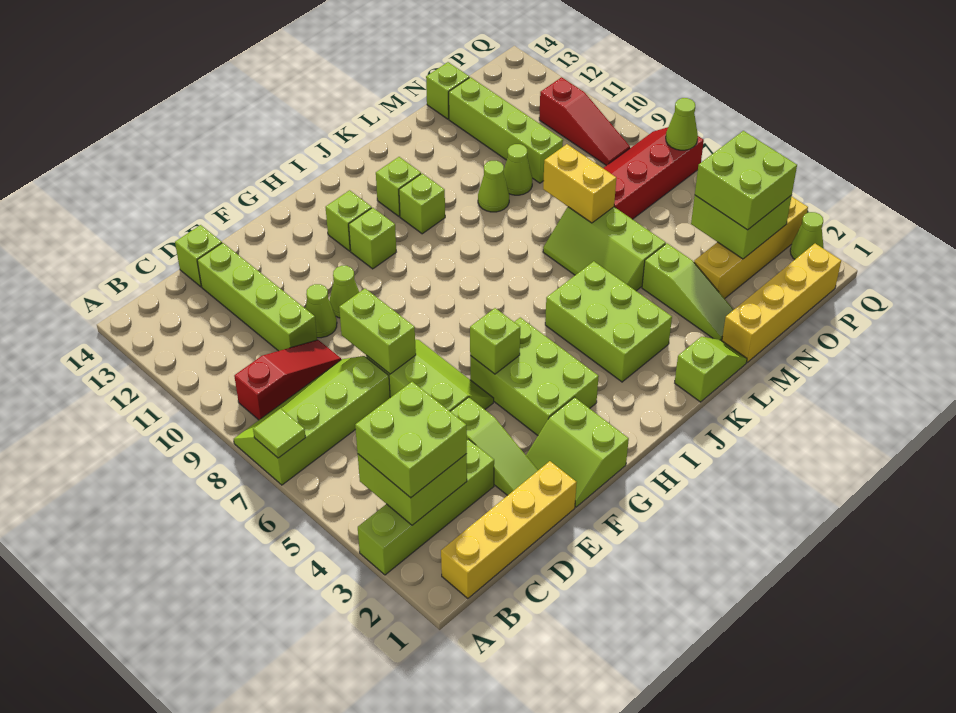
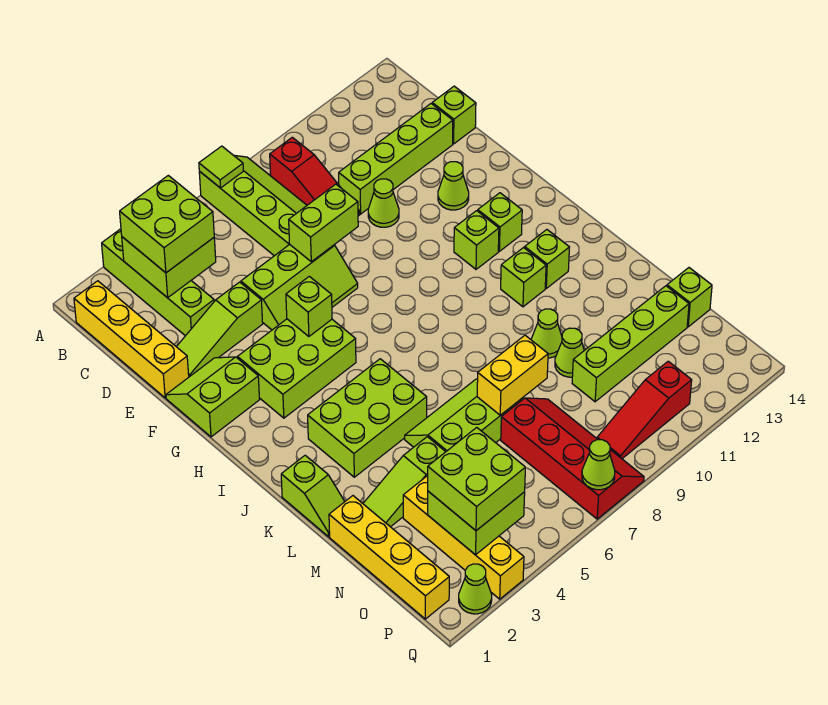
lime 1x1 cone [330,266,359,318] -> lime 1x1 cone moved to [438,162,469,210]

